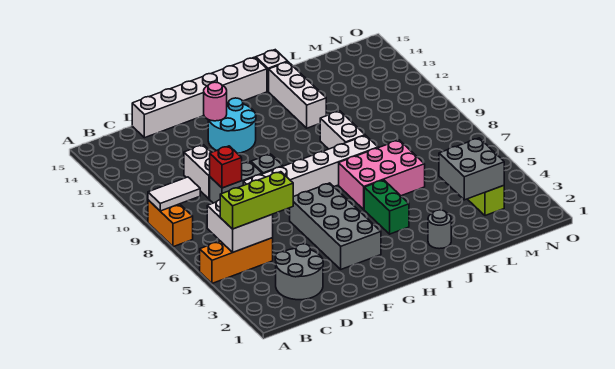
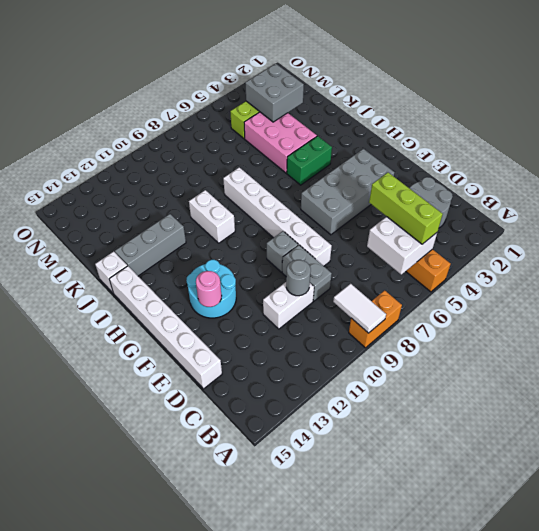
red 1x1 brick [210,146,242,188] -> none
pink 2x3 brick [339,140,425,209] -> pink 2x3 brick moved to [244,112,317,173]
grey 1x1 round brick [428,210,451,249] -> grey 1x1 round brick moved to [286,260,311,296]
white 1x2 brick [320,111,365,149] -> white 1x2 brick turned to [189,190,235,243]
white 1x3 brick [269,62,326,128] -> grey 1x3 brick [115,214,186,276]

